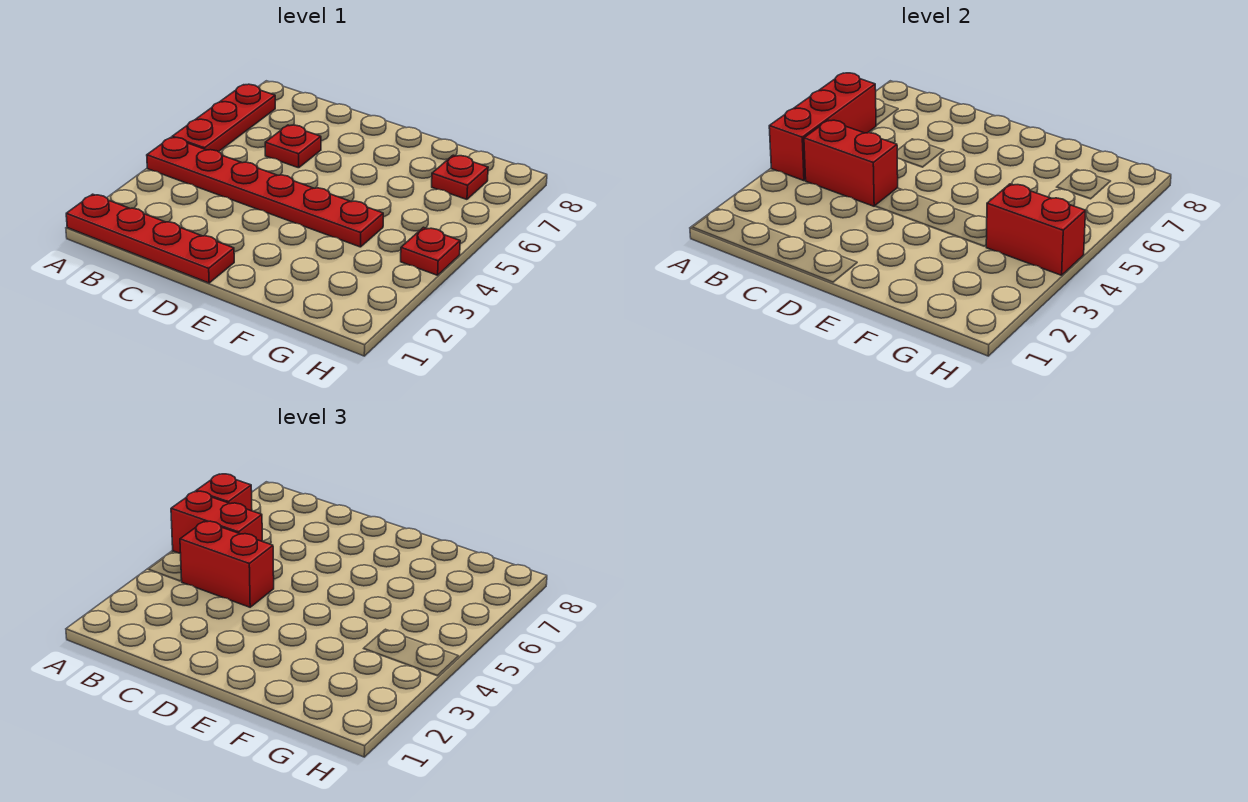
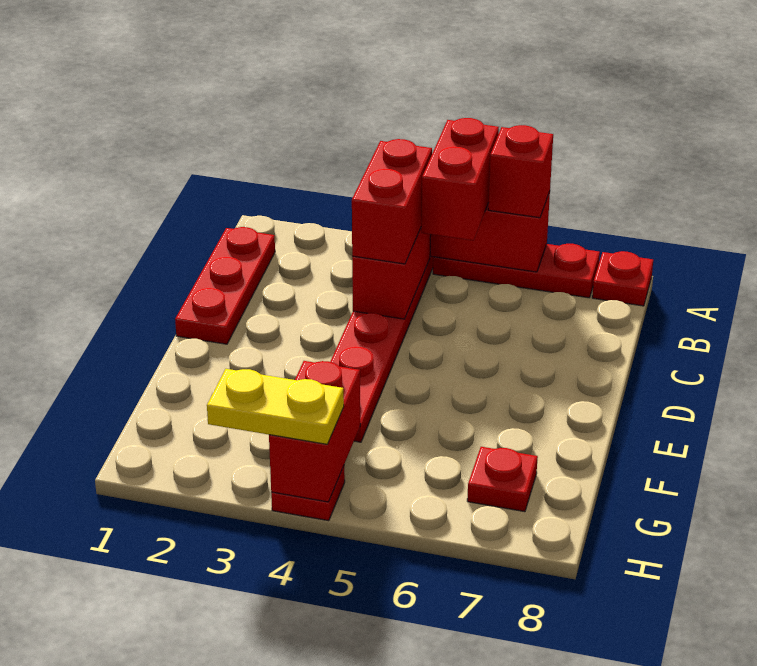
red 1x4 plate [66,194,234,283] -> red 1x3 plate [175,227,275,344]
red 1x1 plate [265,125,321,168] -> red 1x1 plate moved to [592,251,653,306]
none -> yellow 1x2 plate [207,369,344,444]

